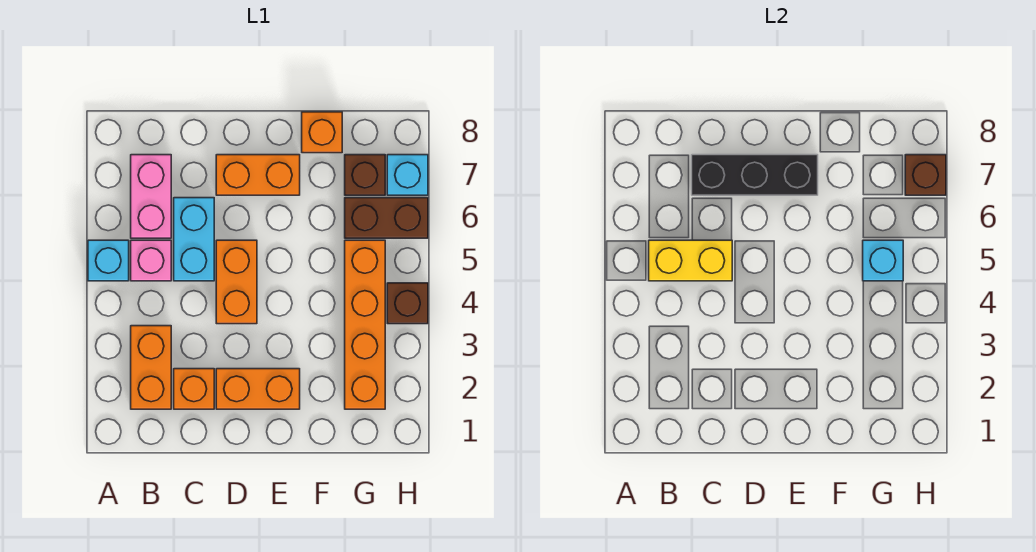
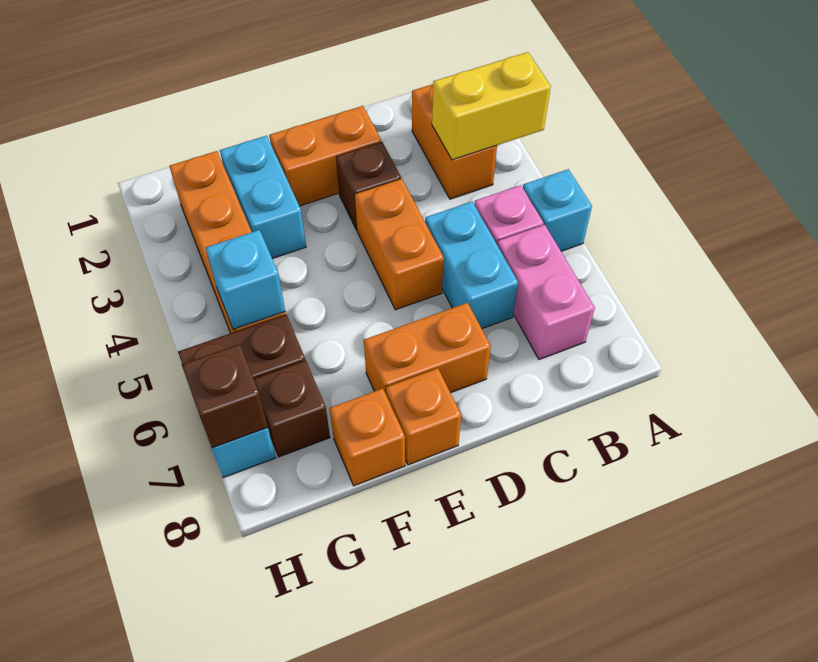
yellow 1x2 brick [649,240,732,281] -> yellow 1x2 brick moved to [432,52,551,160]
orange 1x1 brick [174,369,214,409] -> orange 1x1 brick moved to [386,368,461,465]
black 1x3 brick [692,155,818,195] -> none
none -> cyan 1x2 brick [220,136,306,259]
brown 1x1 brick [387,283,428,324] -> brown 1x1 brick moved to [336,142,401,230]

